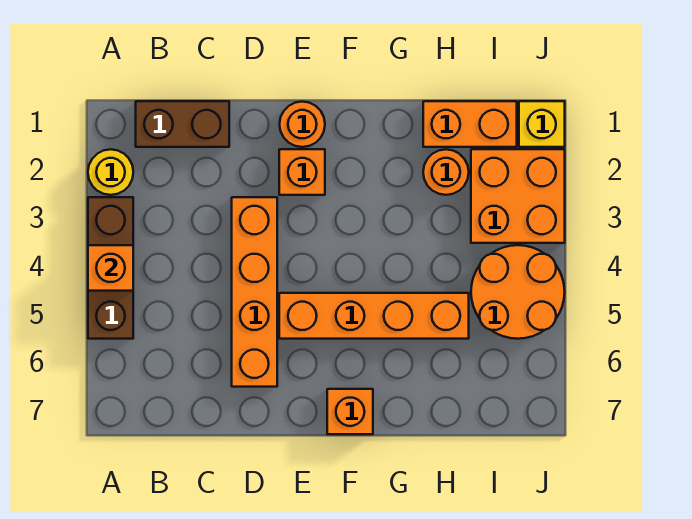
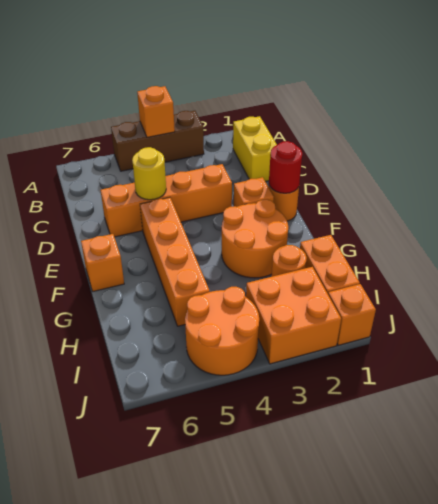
yellow 1x1 round brick [88,149,133,195] -> yellow 1x1 round brick moved to [132,147,166,200]
brown 1x2 brick [136,101,229,147] -> yellow 1x2 brick [233,116,277,181]
none -> red 1x1 round brick [269,141,302,193]
none -> orange 2x2 round brick [222,199,288,278]
yellow 1x1 brick [519,101,565,147] -> orange 1x1 brick [328,284,376,345]

